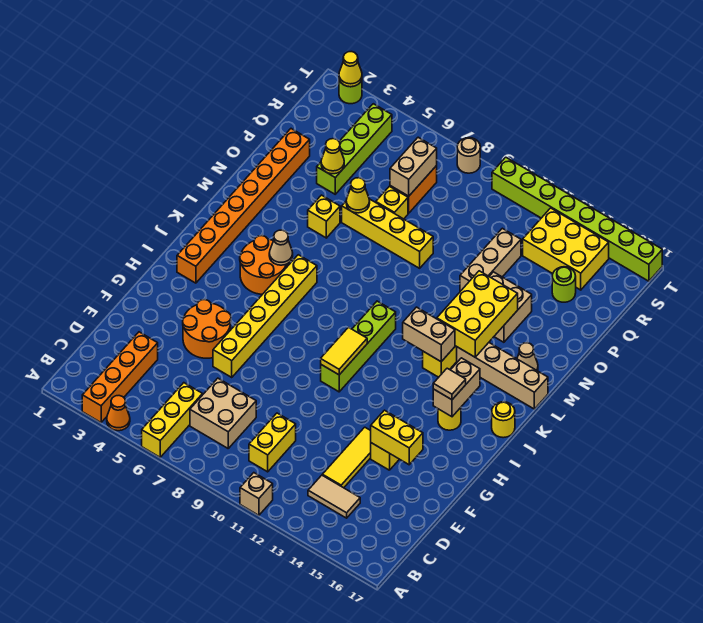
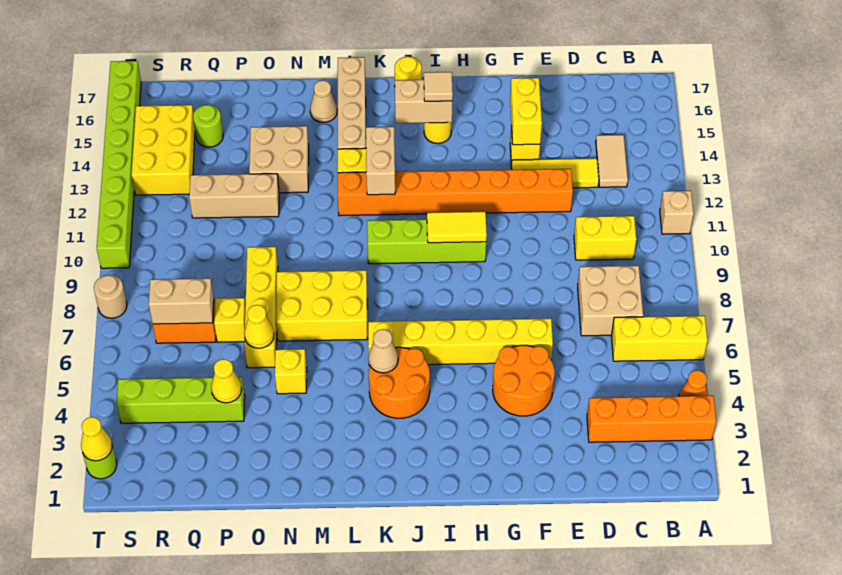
orange 1x8 brick [177,129,310,283] -> orange 1x8 brick moved to [338,169,573,216]
yellow 2x3 brick [437,271,518,357] -> yellow 2x3 brick moved to [276,270,367,341]

